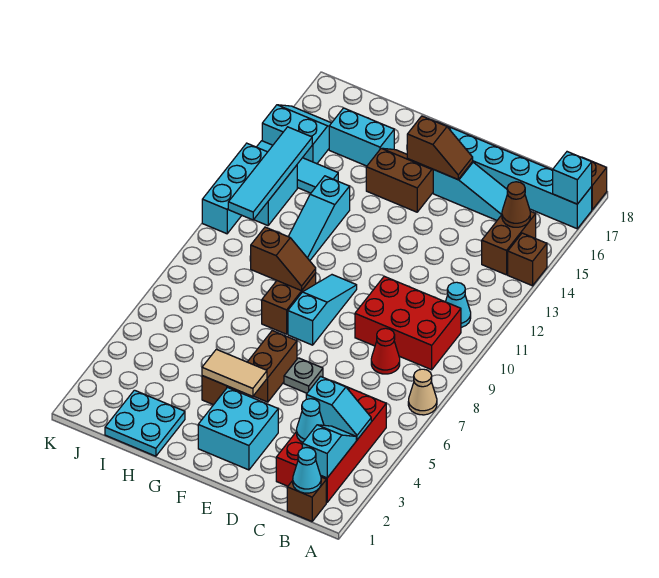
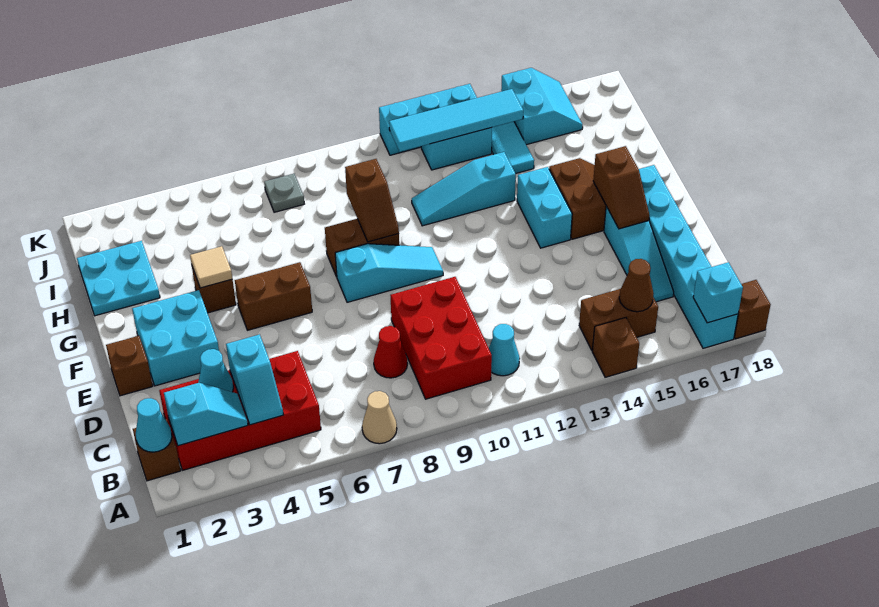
none -> brown 1x1 brick [106,336,153,396]
grey 1x1 plate [284,358,323,393] -> grey 1x1 plate moved to [264,174,304,212]
tan 1x2 tile [202,349,267,396] -> tan 1x1 tile [190,246,232,288]
cyan 1x2 brick [329,108,394,166] -> cyan 1x2 brick moved to [517,167,572,248]

